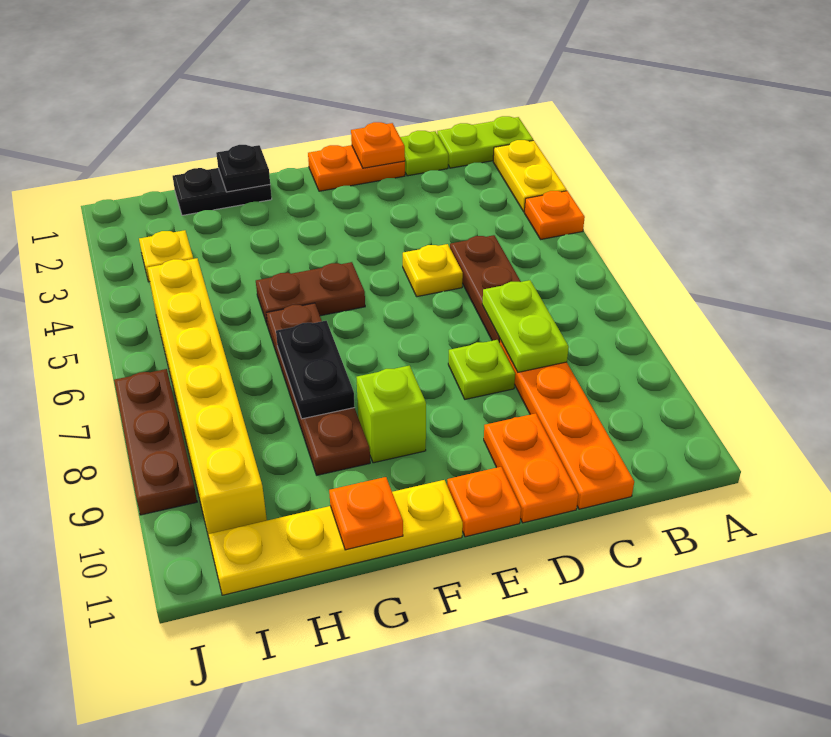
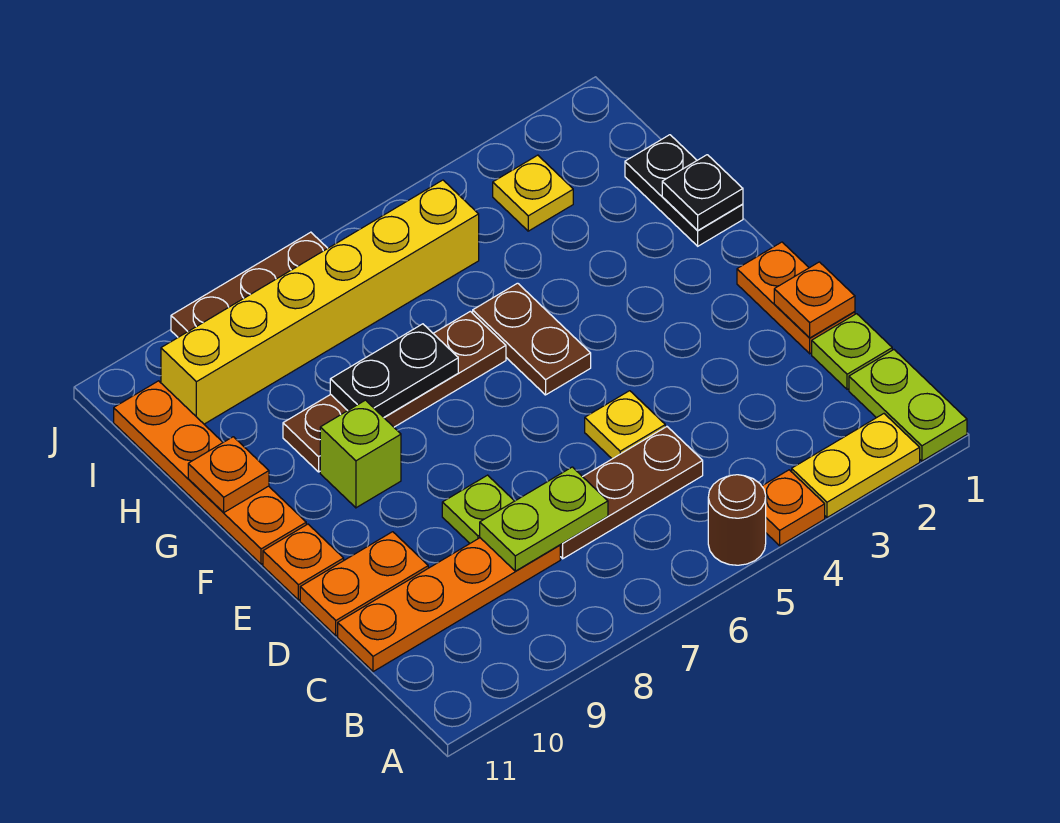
none -> brown 1x1 round brick [708,475,766,565]
yellow 1x4 plate [209,480,463,595] -> orange 1x4 plate [114,381,306,564]

